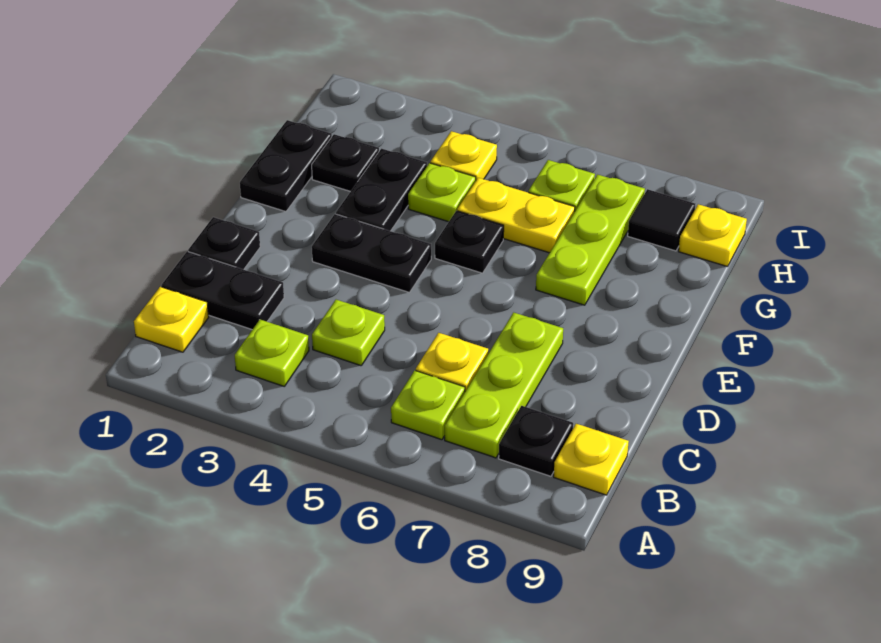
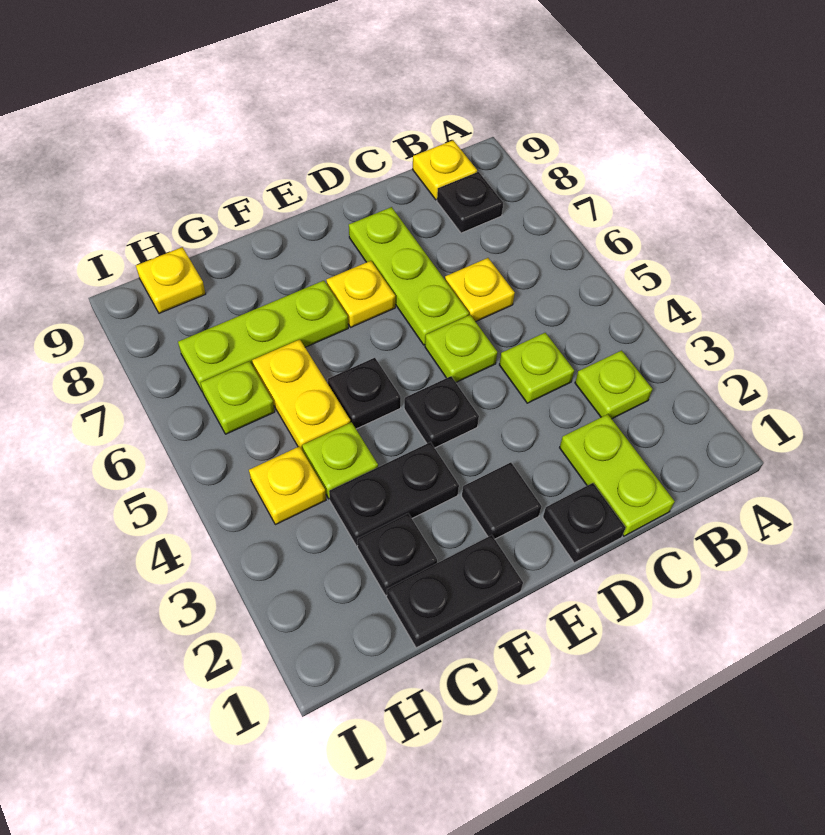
yellow 1x1 plate [134,287,209,352] -> yellow 1x1 plate moved to [326,261,395,327]
lime 1x1 plate [391,371,465,440] -> lime 1x1 plate moved to [425,315,497,382]
lime 1x3 plate [445,312,563,458] -> lime 1x3 plate turned to [349,207,469,345]
black 1x2 plate [161,251,284,330] -> lime 1x2 plate [560,414,675,536]
black 1x2 plate [312,214,431,292] -> black 1x1 plate [404,376,479,448]
black 1x1 tile [628,189,695,251] -> black 1x1 tile moved to [462,462,541,539]

